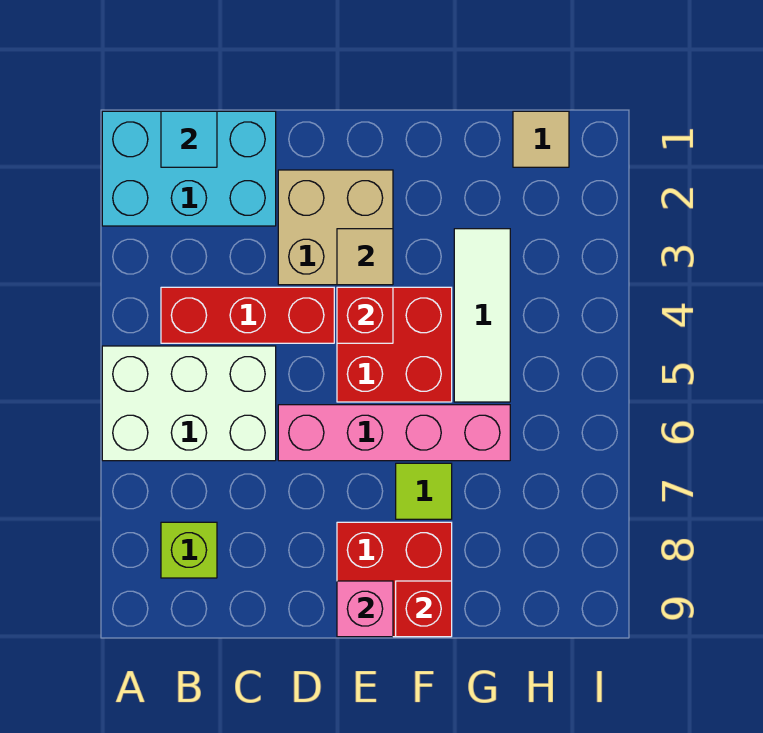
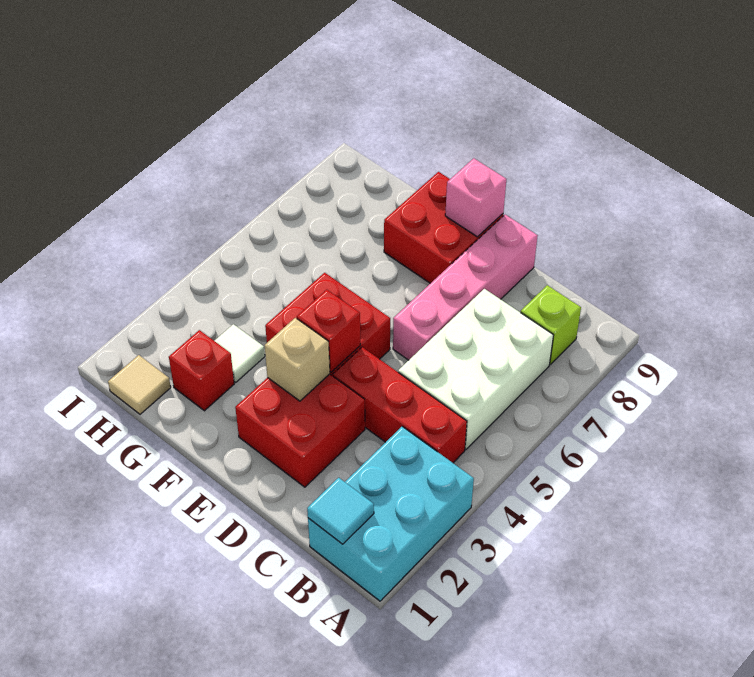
cyan 2x3 brick [102,111,276,226] -> cyan 2x3 brick turned to [308,427,474,601]
white 2x3 brick [102,346,276,461] -> white 2x3 brick turned to [398,289,554,449]
tan 2x2 brick [278,170,393,285] -> red 2x2 brick [235,374,365,487]
pink 1x4 brick [278,405,510,461] -> pink 1x4 brick turned to [393,215,538,360]
tan 1x1 tile [337,229,393,285] -> tan 1x1 brick [265,318,330,401]
lime 1x1 tile [396,463,452,519] -> none
red 1x1 brick [396,581,452,637] -> red 1x1 brick moved to [169,330,234,411]
white 1x3 tile [454,229,510,402] -> white 1x1 tile [215,324,265,382]

